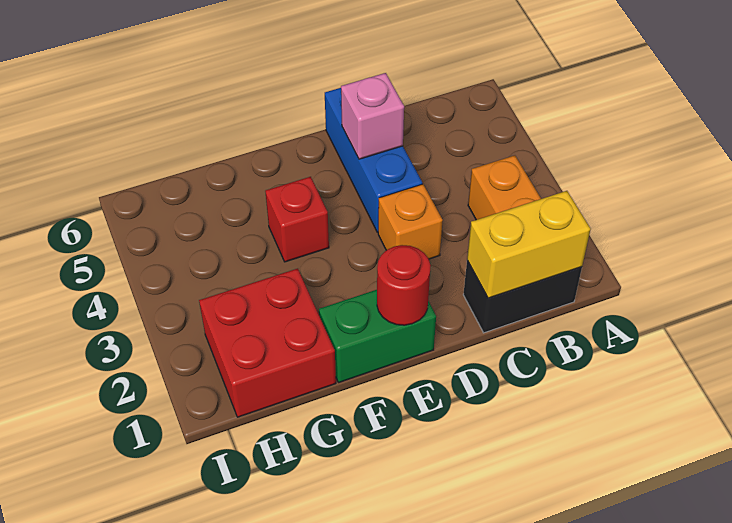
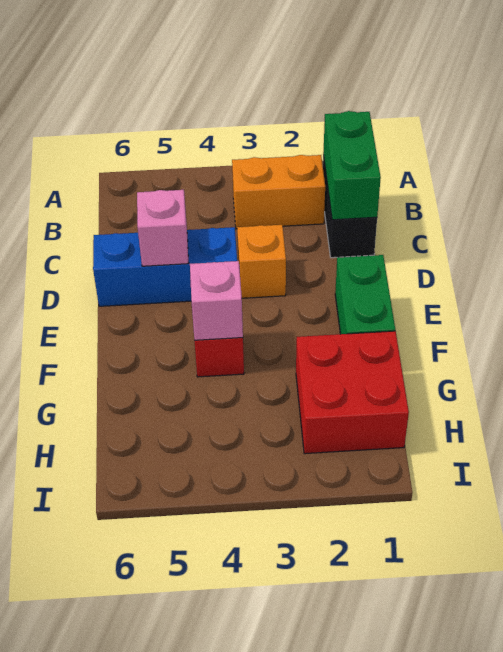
yellow 1x2 brick [467,191,591,298] -> green 1x2 brick [323,111,381,220]
red 1x1 round brick [377,245,431,325] -> none
none -> pink 1x1 brick [190,261,243,340]

